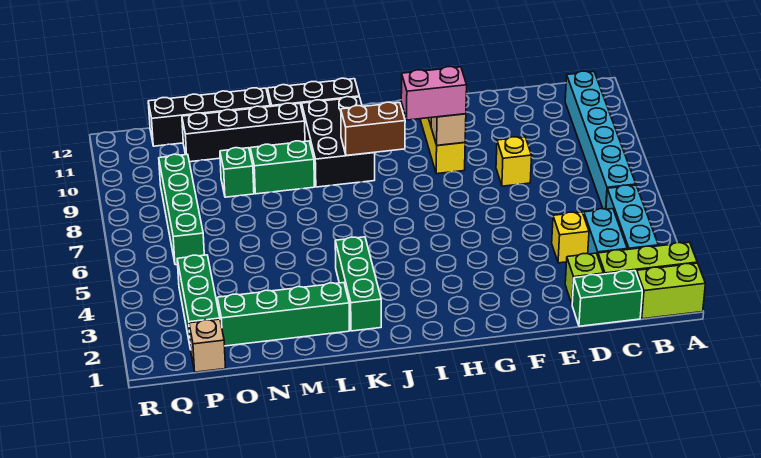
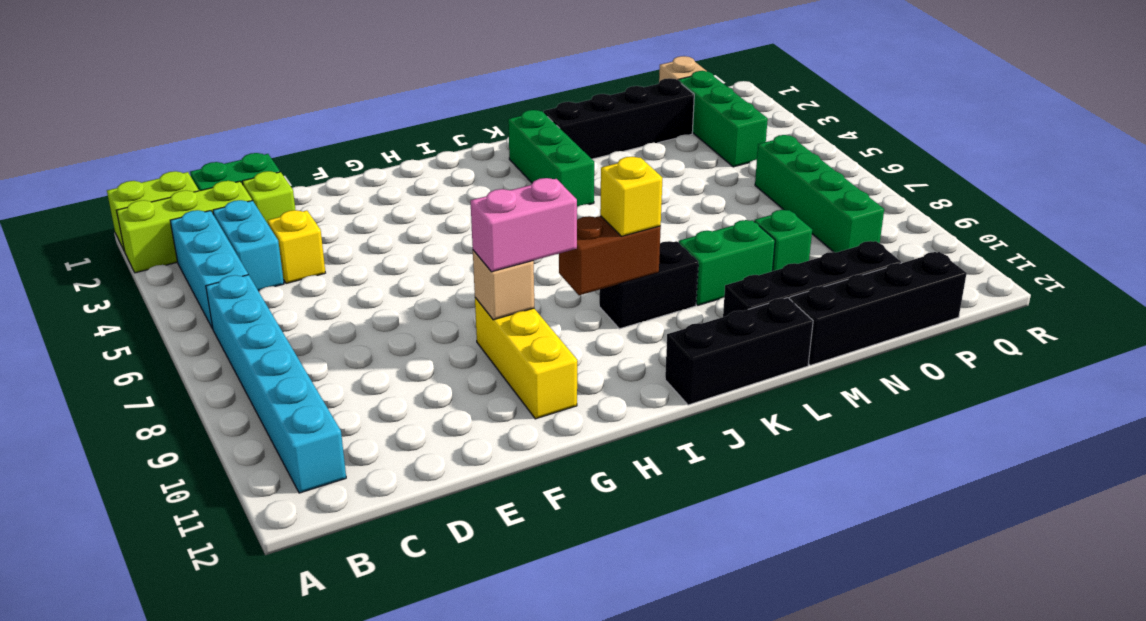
yellow 1x1 brick [496,137,532,186] -> yellow 1x1 brick moved to [600,157,662,236]
black 2x3 brick [302,97,375,187] -> black 1x2 brick [599,241,698,329]
green 1x4 brick [217,283,349,346] -> black 1x4 brick [544,78,694,159]

